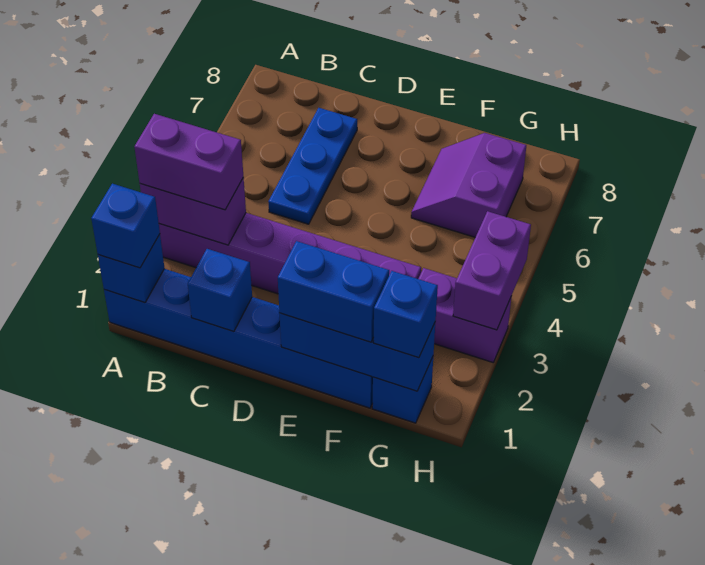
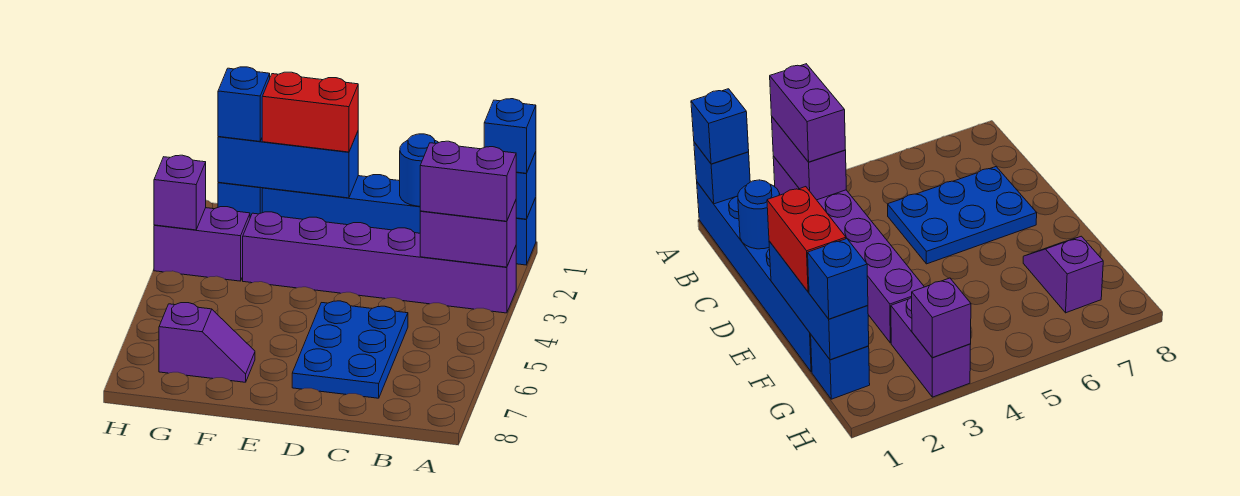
blue 1x1 brick [188,249,252,332] -> blue 1x1 round brick [400,134,439,206]
blue 1x3 plate [268,108,357,224] -> blue 2x3 plate [292,301,408,398]
blue 1x2 brick [278,241,389,342] -> red 1x2 brick [262,72,358,152]
purple 2x2 slope [411,133,526,237] -> purple 1x2 slope [159,303,255,382]
purple 1x2 brick [453,211,531,330] -> purple 1x1 brick [154,155,206,230]

